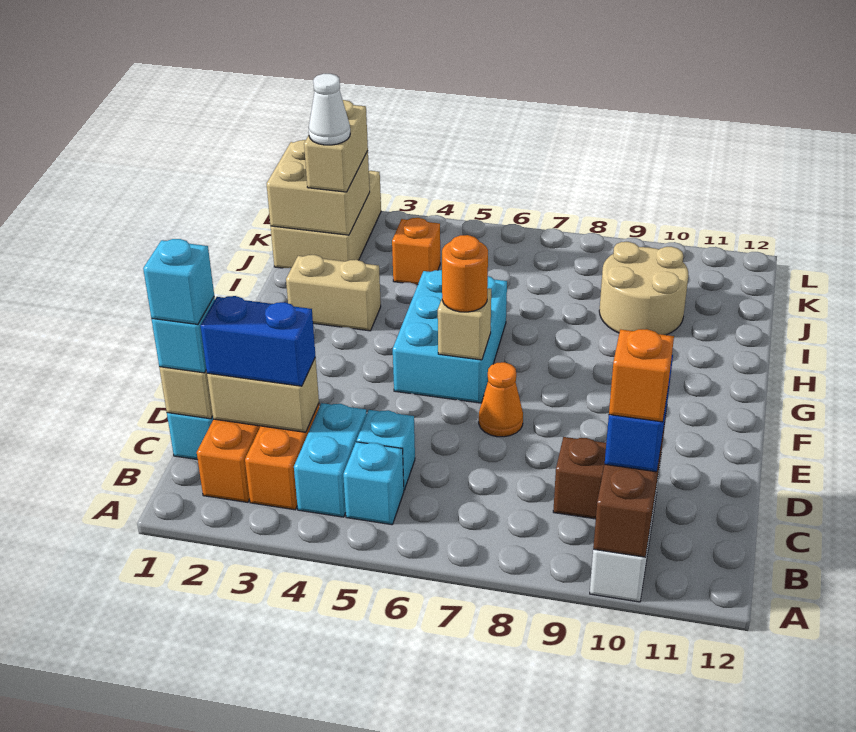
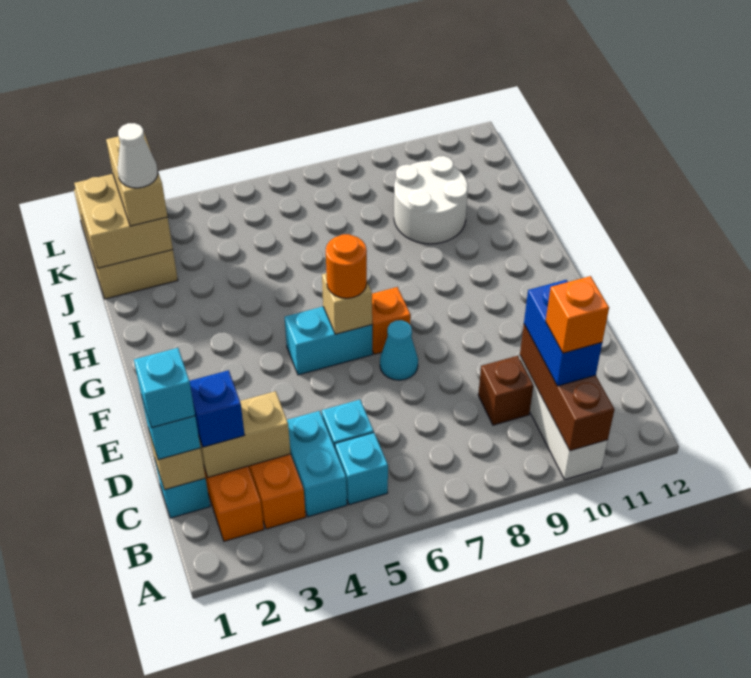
blue 1x2 brick [200,296,316,386] -> blue 1x1 brick [190,370,245,447]
orange 1x1 cone [479,362,523,437] -> cyan 1x1 cone [380,320,418,380]
cyan 2x3 brick [393,270,507,403] -> cyan 1x2 brick [285,307,372,375]
tan 1x2 brick [286,255,381,331] -> none
tan 2x2 round brick [599,242,688,335] -> white 2x2 round brick [394,156,468,244]
orange 1x1 brick [392,218,440,285] -> orange 1x1 brick moved to [372,287,411,354]

